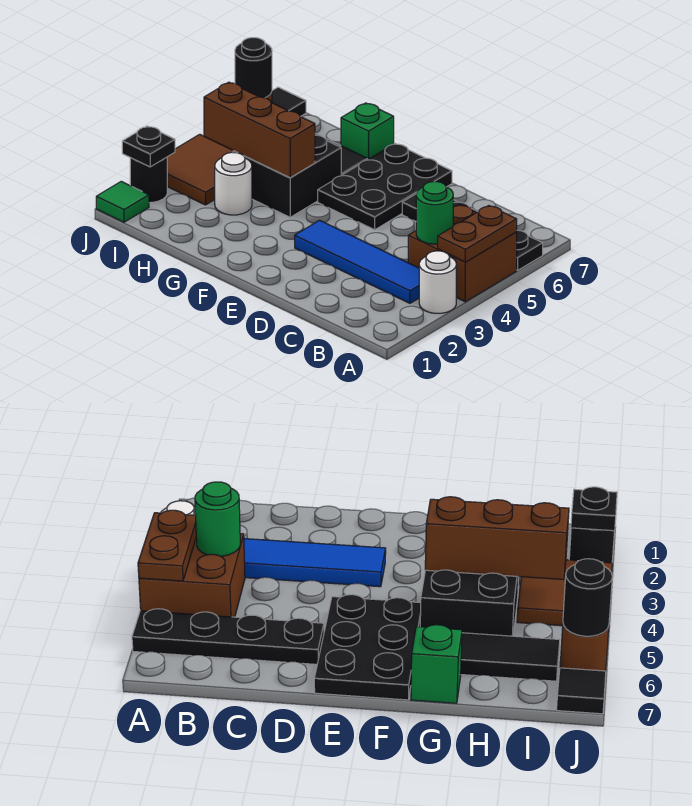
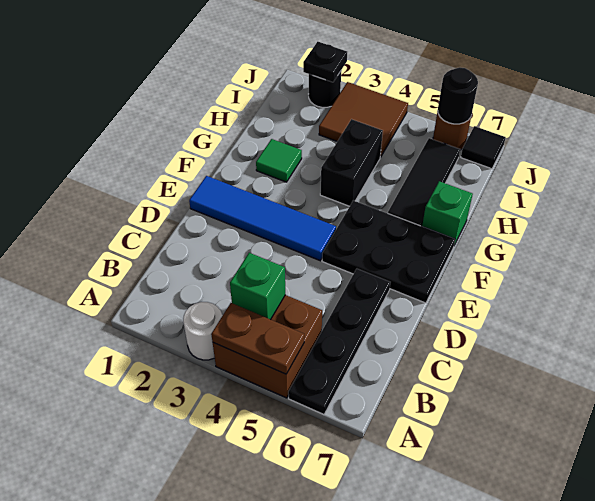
blue 1x4 tile [295,220,419,303] -> blue 1x4 tile turned to [189,176,336,261]
green 1x1 round brick [416,182,453,244] -> green 1x1 brick [230,253,285,320]
black 2x2 brick [233,135,341,217] -> black 1x2 brick [320,119,383,206]
brown 1x3 brick [204,82,315,178] -> none
white 1x1 round brick [215,153,252,215] -> none
green 1x1 tile [96,181,149,222] -> green 1x1 tile moved to [256,139,302,182]

